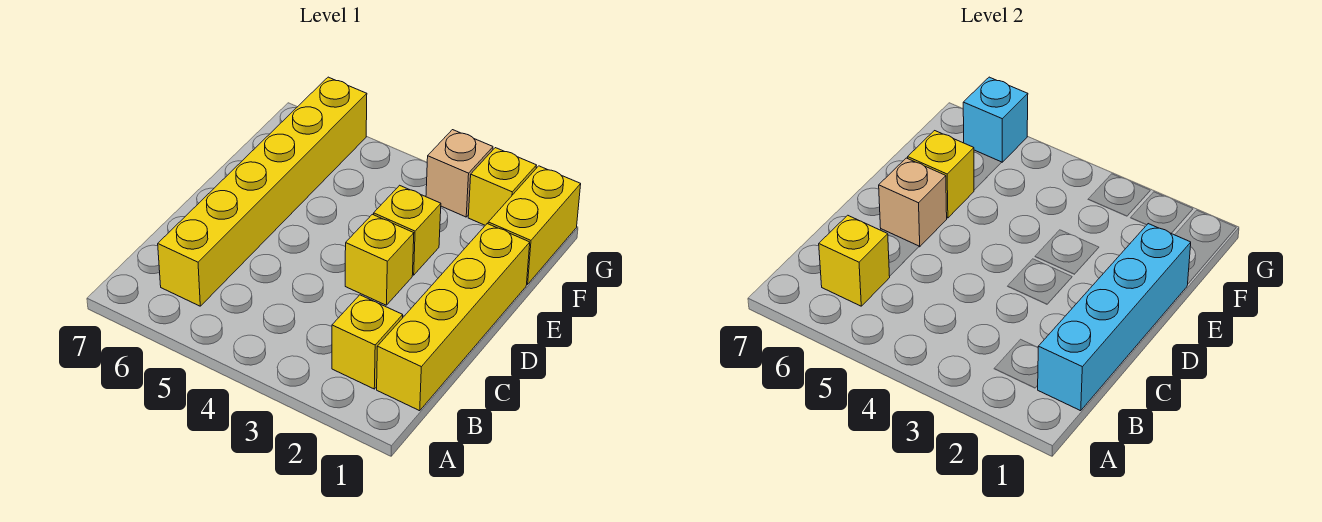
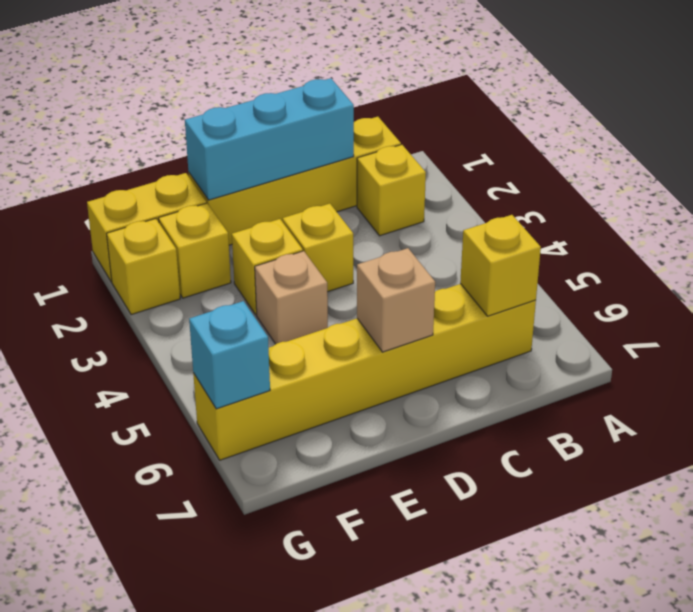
cyan 1x4 brick [1037,224,1191,411] -> cyan 1x3 brick [185,78,354,200]
yellow 1x1 brick [908,131,974,218] -> yellow 1x1 brick moved to [159,203,231,298]
tan 1x1 brick [426,130,493,217] -> tan 1x1 brick moved to [255,251,328,344]

